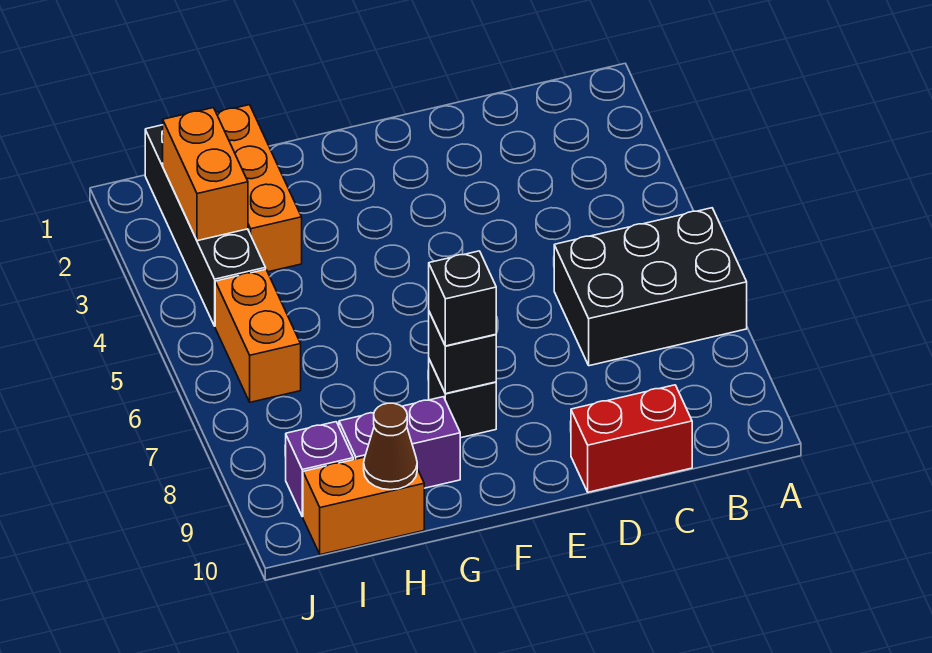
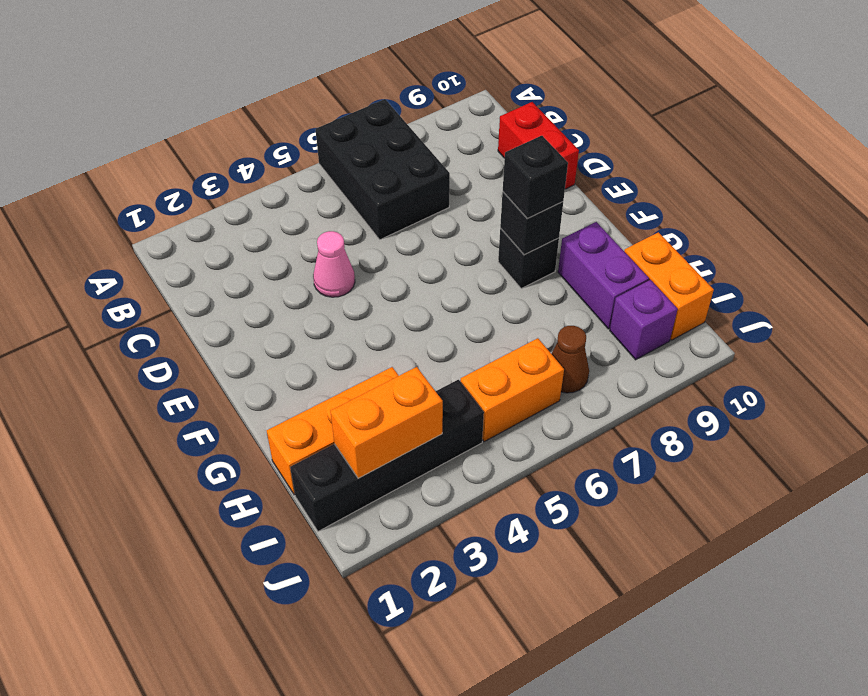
none -> pink 1x1 cone [313,231,355,297]
brown 1x1 cone [364,403,417,490] -> brown 1x1 cone moved to [552,326,589,393]

